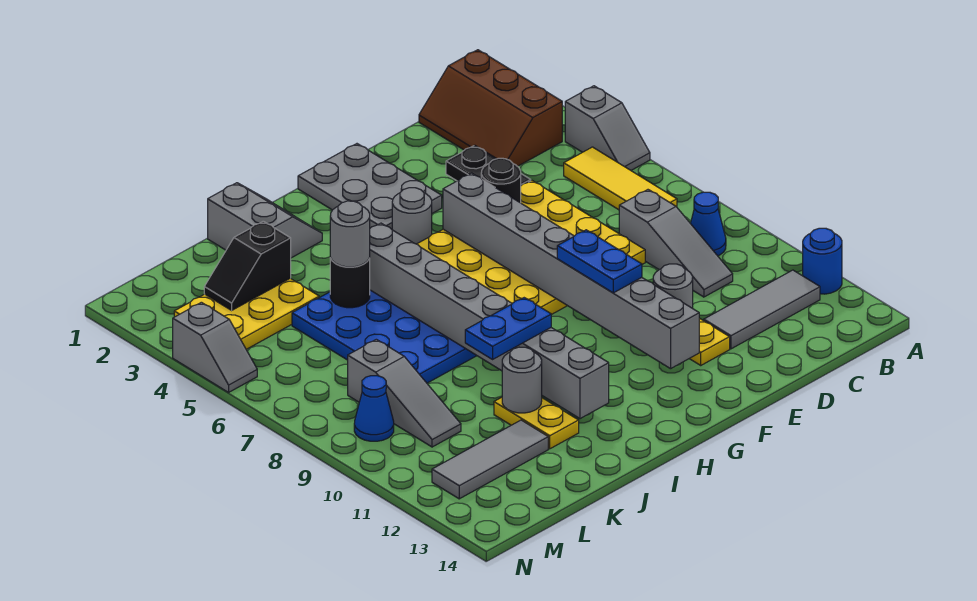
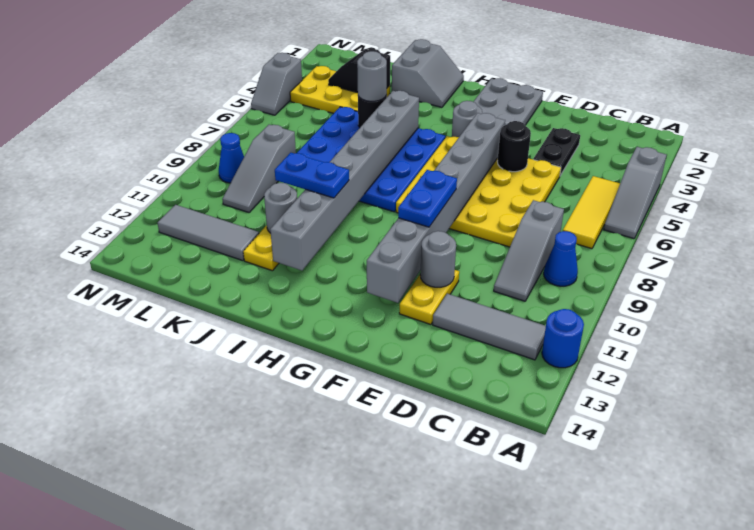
grey 1x2 slope [565,86,650,170] -> grey 1x3 slope [604,147,667,239]
brown 2x3 slope [419,50,562,166] -> none

